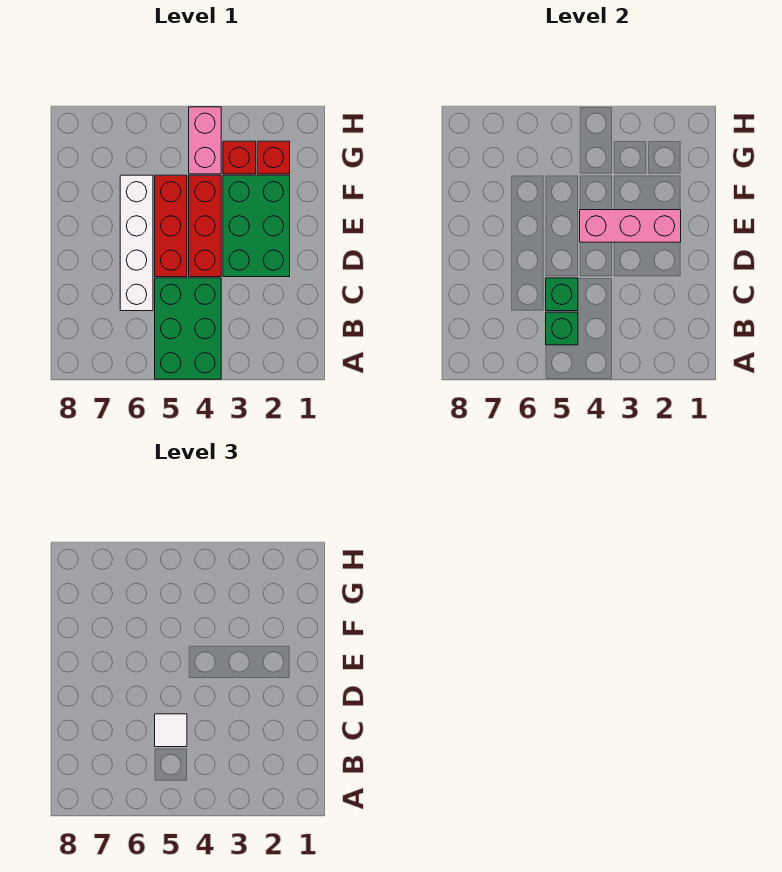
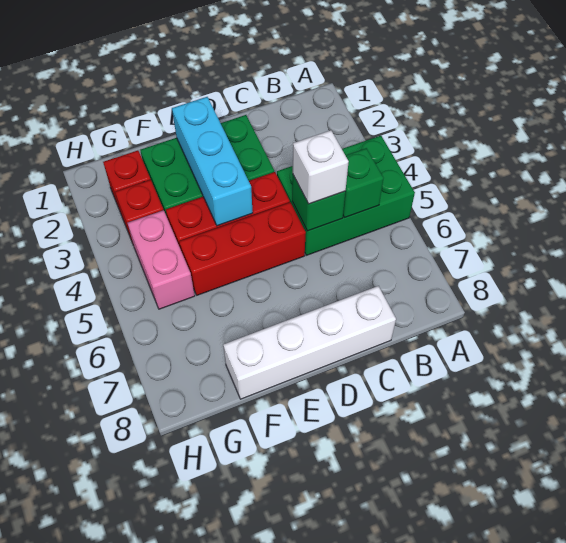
white 1x1 tile [155,714,187,747] -> white 1x1 brick [293,130,349,204]
white 1x4 brick [120,175,153,311] -> white 1x4 brick moved to [223,286,396,399]
pink 1x3 brick [580,210,681,242] -> cyan 1x3 brick [172,97,253,226]
pink 1x2 brick [189,107,221,174] -> pink 1x2 brick turned to [127,210,195,309]

